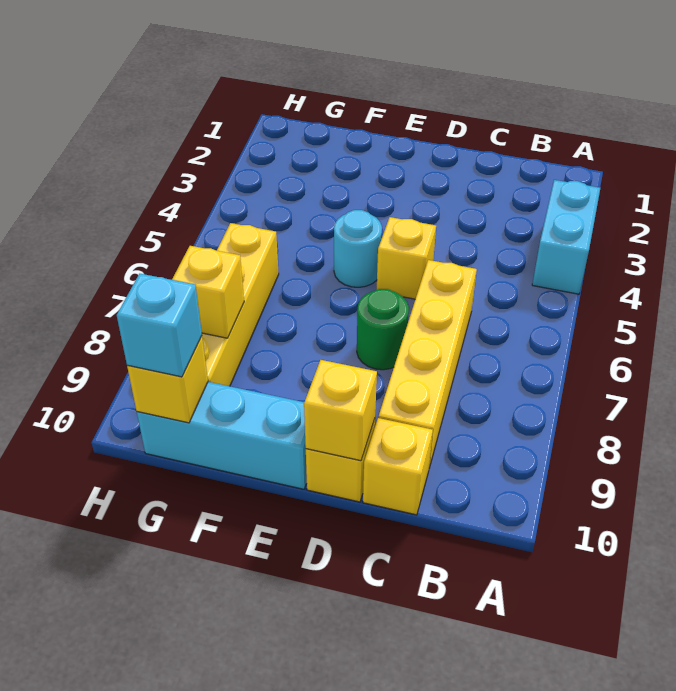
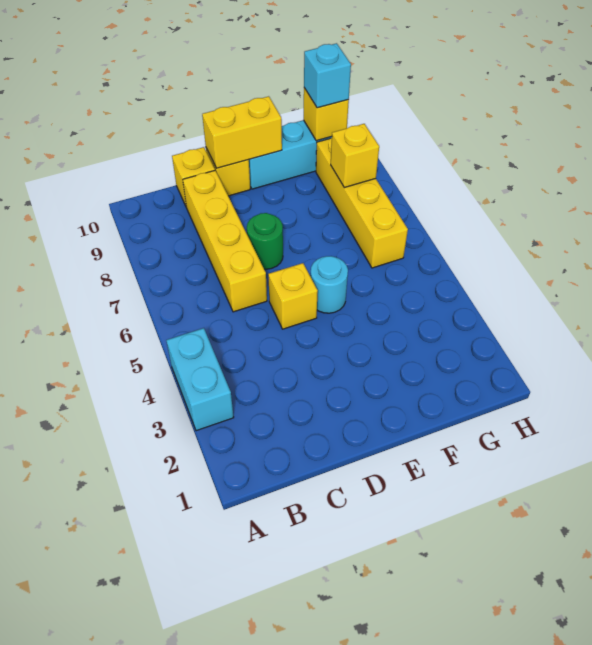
yellow 1x1 brick [304,360,377,461] -> yellow 1x2 brick [202,96,282,168]

